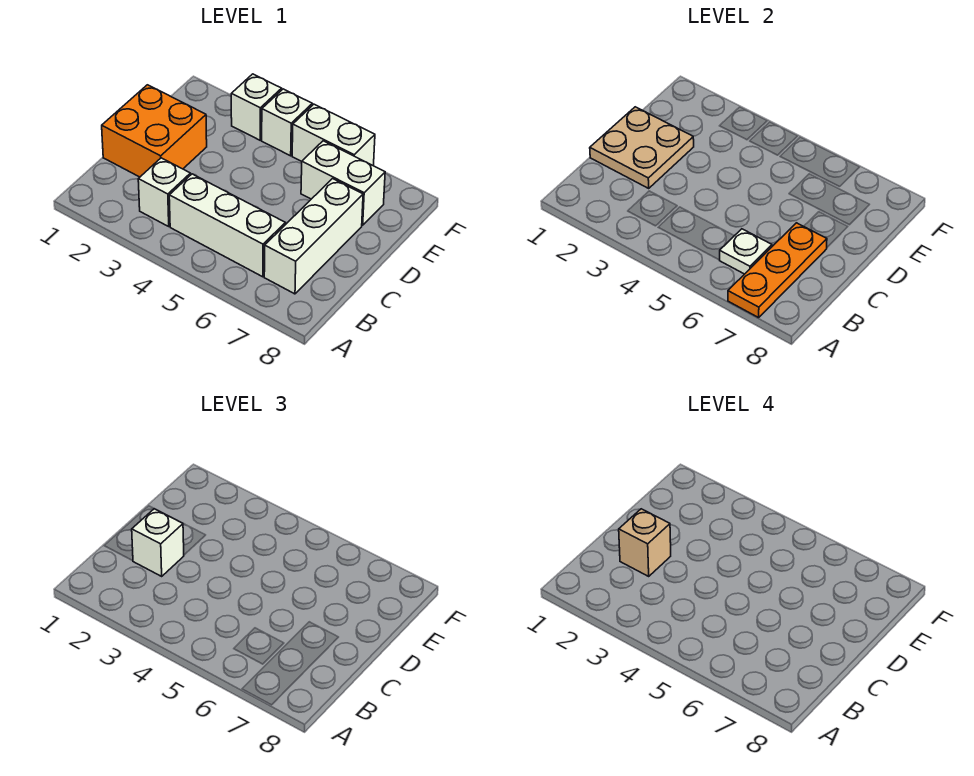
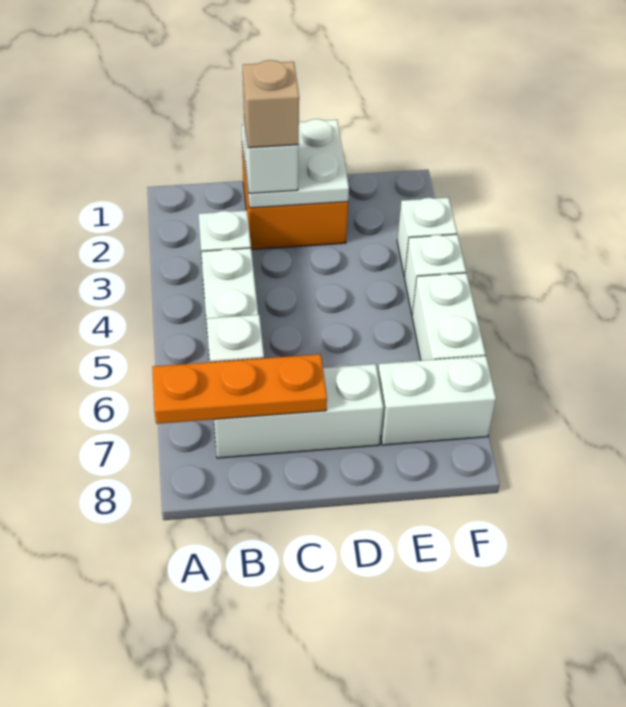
tan 2x2 plate [590,107,694,188] -> white 2x2 plate [242,119,349,208]
white 1x2 brick [301,141,385,225] -> white 1x2 brick turned to [378,356,496,445]

